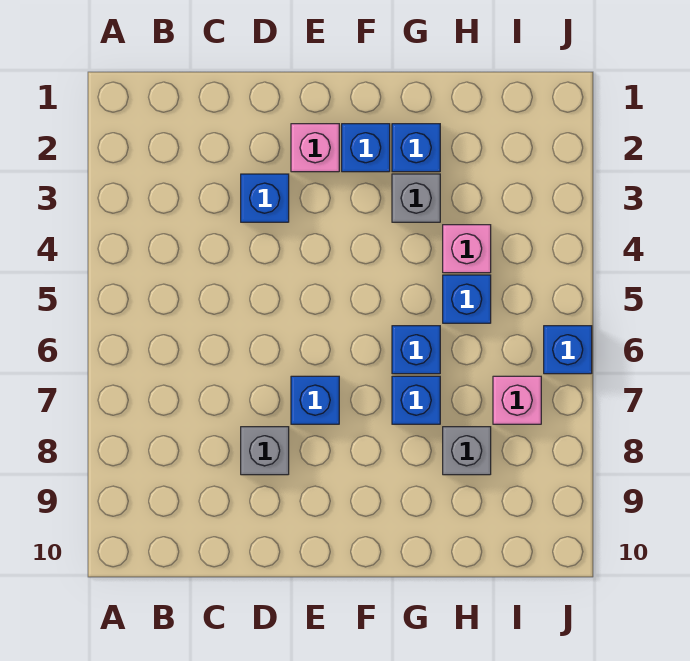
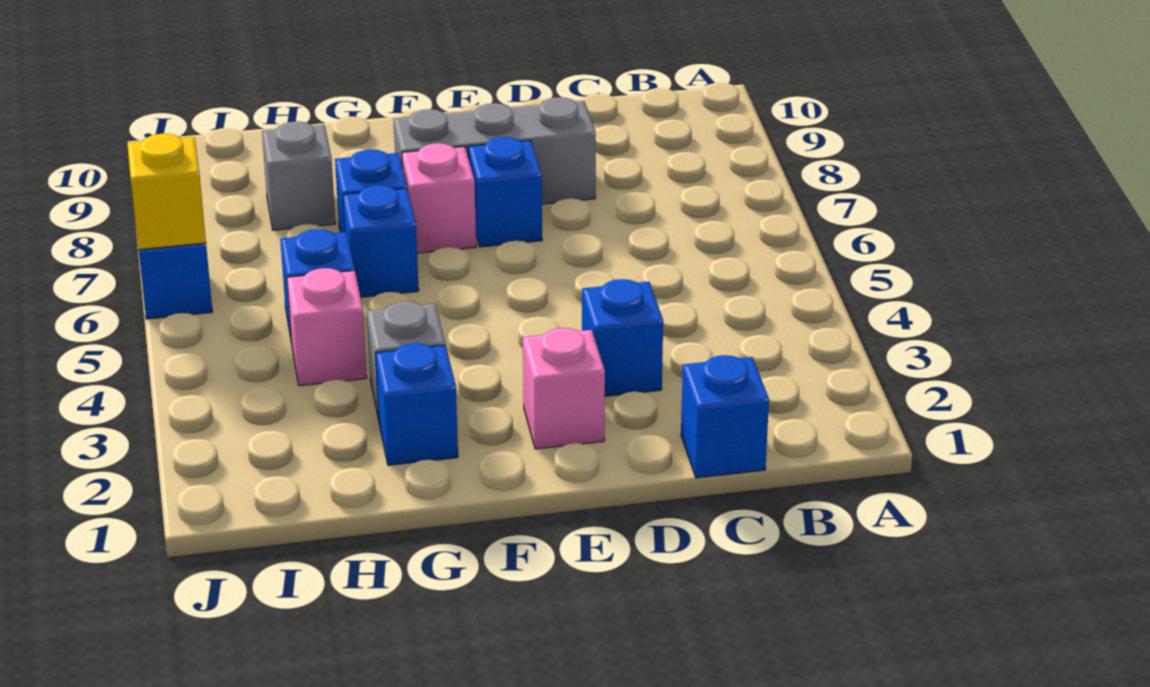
grey 1x1 brick [241,427,289,475] -> grey 1x3 brick [394,97,596,204]
blue 1x1 brick [342,124,390,172] -> blue 1x1 brick moved to [681,355,769,478]
pink 1x1 brick [493,376,541,424] -> pink 1x1 brick moved to [402,143,476,253]
none -> yellow 1x1 brick [127,133,206,250]

